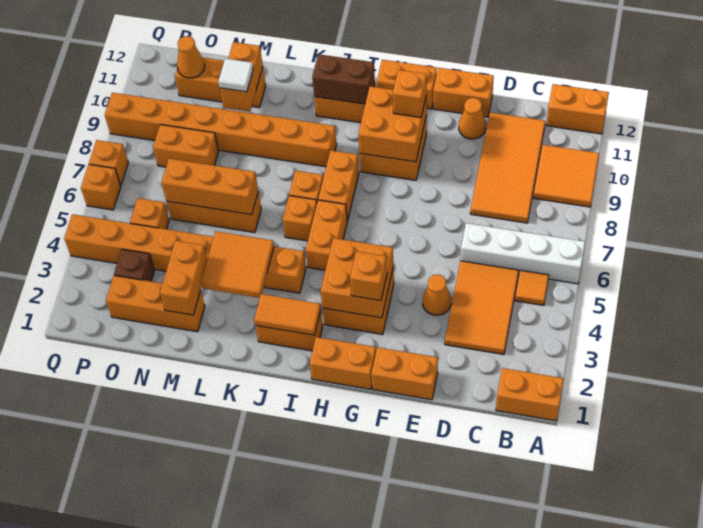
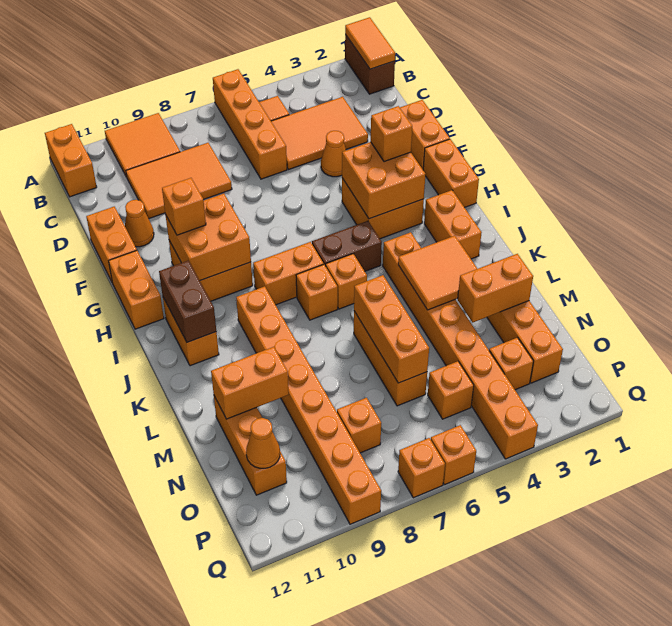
orange 1x2 brick [496,368,564,421] -> brown 1x2 brick [345,34,395,94]
white 1x4 brick [461,223,585,284] -> orange 1x4 brick [213,69,287,179]
orange 2x4 tile [470,113,545,223] -> orange 2x3 tile [126,143,232,219]
orange 1x2 tile [254,294,321,335] -> orange 1x2 tile moved to [345,17,395,69]
orange 1x2 brick [306,200,347,270] -> brown 1x2 brick [312,221,382,271]
white 1x1 tile [219,59,253,92] -> none
orange 1x2 brick [153,125,219,167] -> orange 1x1 brick [337,398,381,453]
brown 1x1 brick [114,249,154,281] -> orange 1x1 brick [489,338,533,390]

